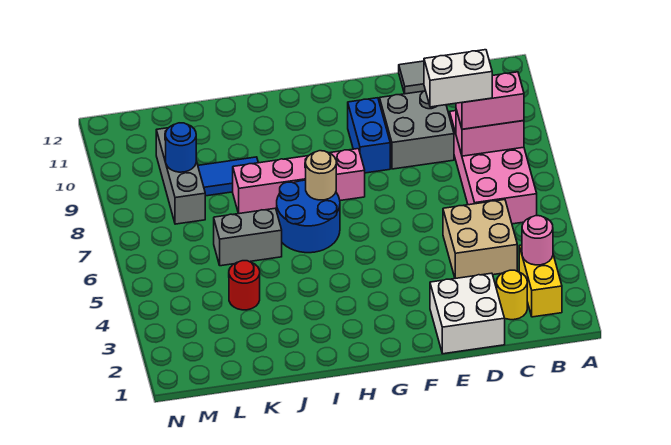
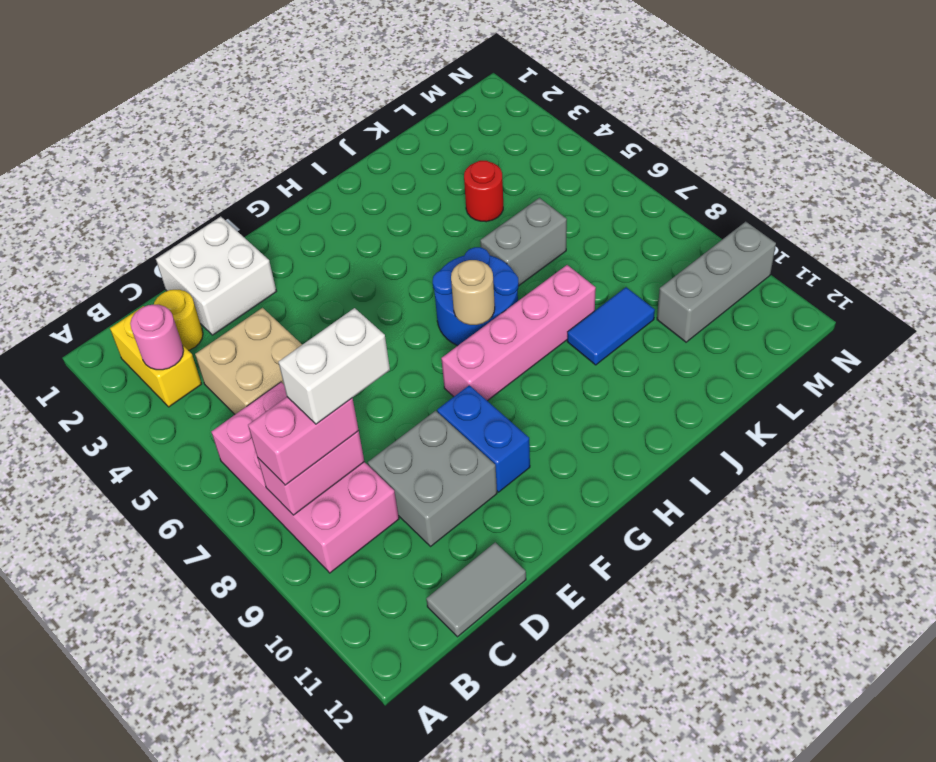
grey 1x3 brick [156,128,205,224] -> grey 1x3 brick turned to [657,222,776,342]
blue 1x1 round brick [166,123,196,172] -> none

